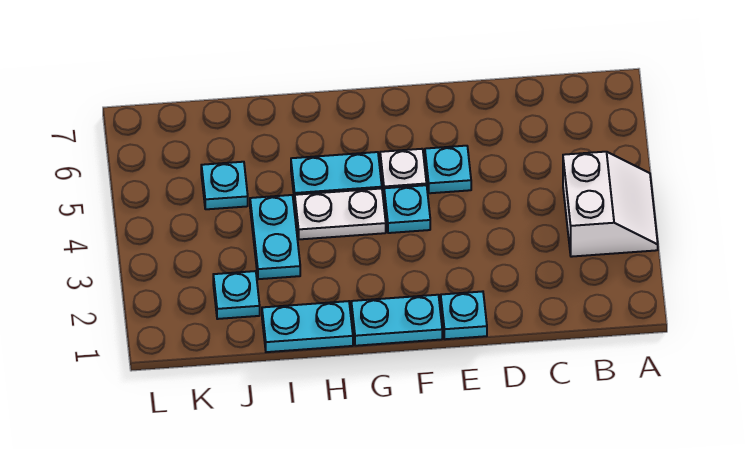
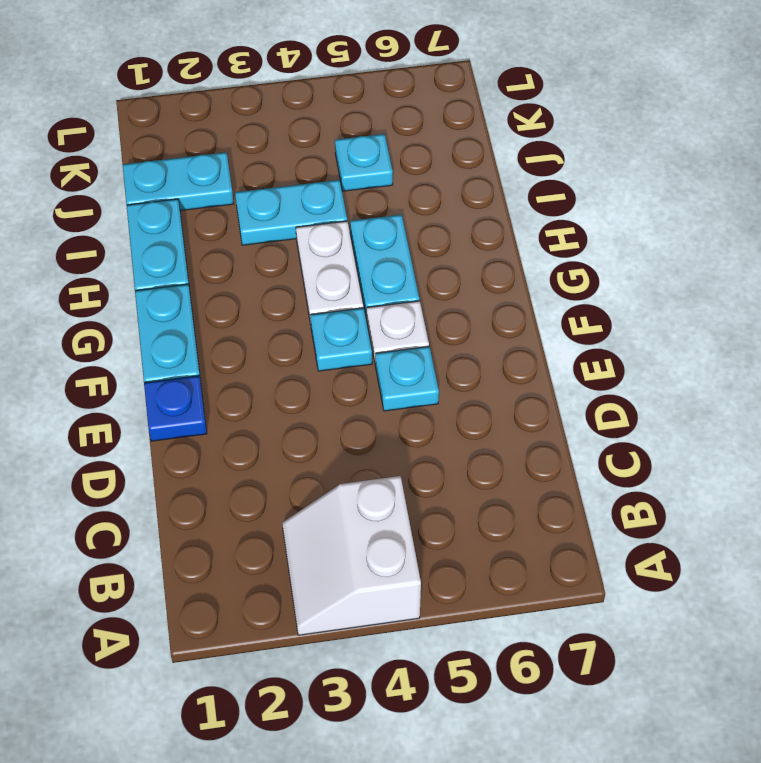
white 2x2 slope [563,152,658,257] -> white 2x2 slope turned to [282,476,421,635]
cyan 1x1 plate [441,291,487,339] -> blue 1x1 plate [144,376,207,441]
cyan 1x1 plate [213,271,260,319] -> cyan 1x2 plate [123,152,234,211]

